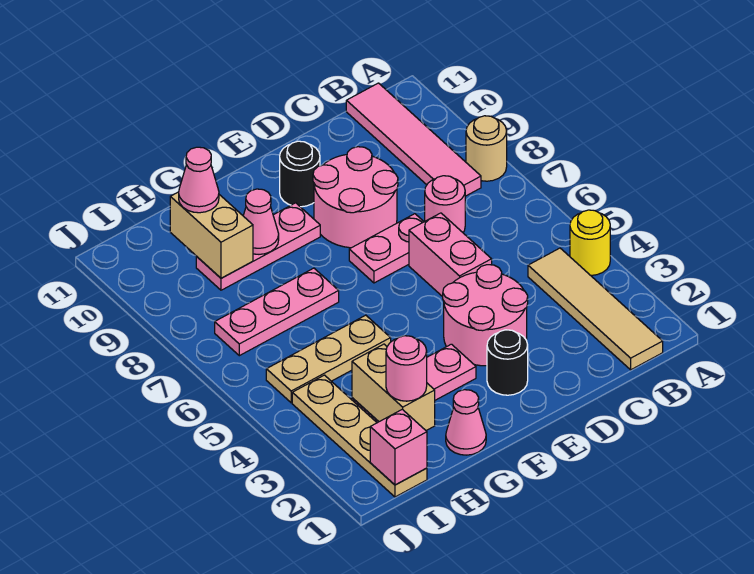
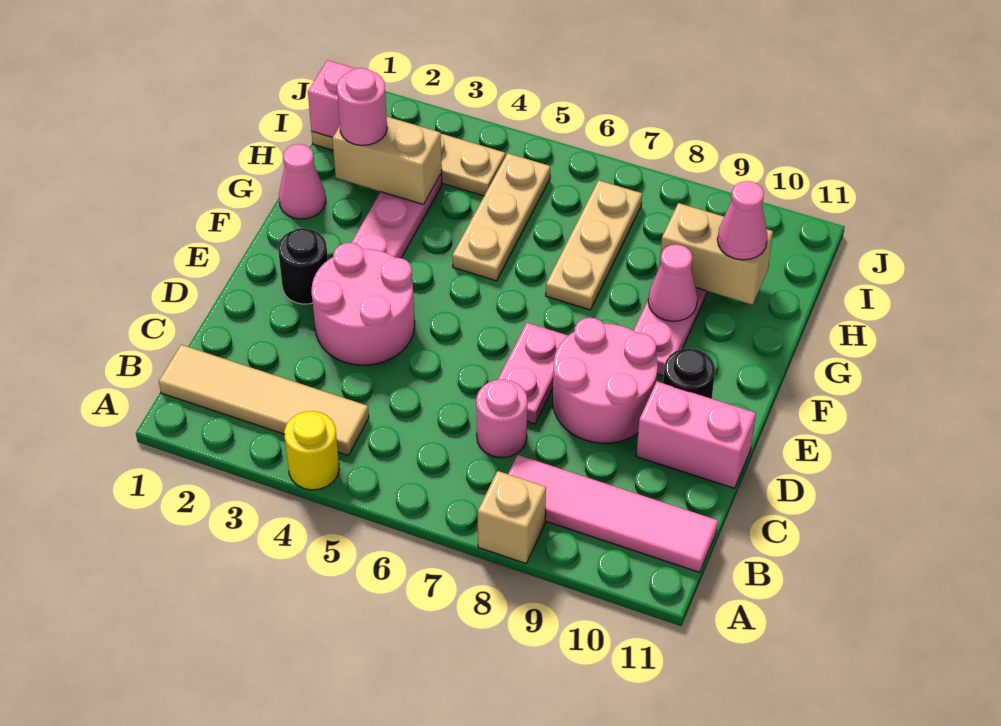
tan 1x1 round brick [466,116,507,181] -> tan 1x1 brick [478,471,546,563]
pink 1x2 brick [409,213,492,297] -> pink 1x2 brick moved to [636,382,756,488]
pink 1x3 plate [215,268,339,356] -> tan 1x3 plate [546,180,642,310]

